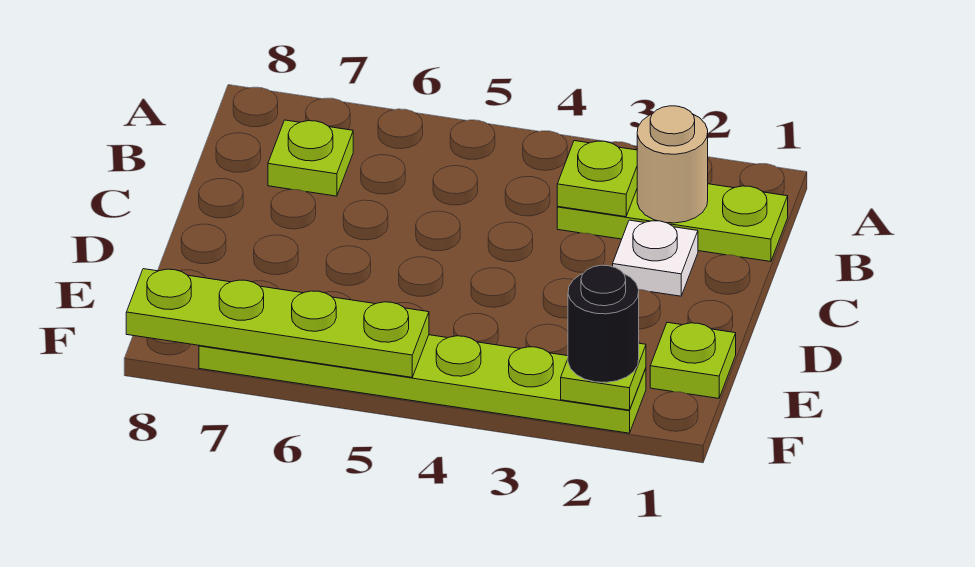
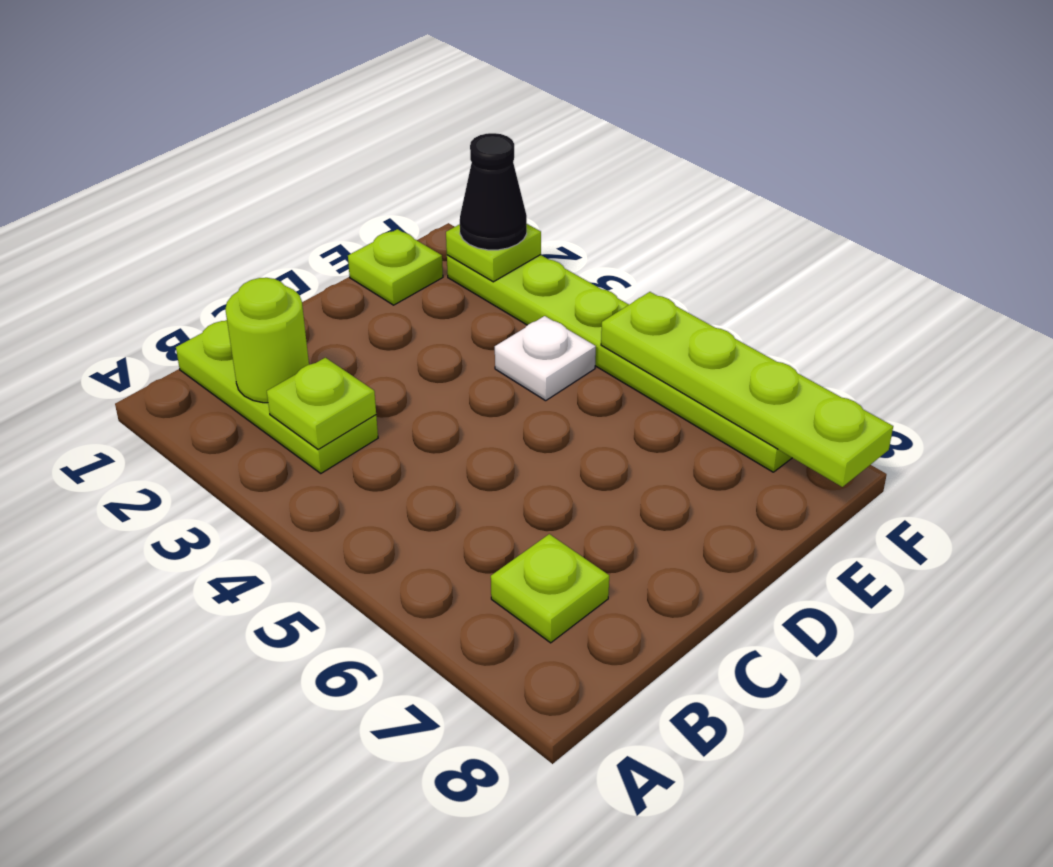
tan 1x1 round brick [637,106,708,223] -> lime 1x1 round brick [225,278,309,403]
white 1x1 plate [613,220,698,296] -> white 1x1 plate moved to [495,316,596,401]
black 1x1 round brick [568,265,639,382] -> black 1x1 cone [460,133,527,250]

